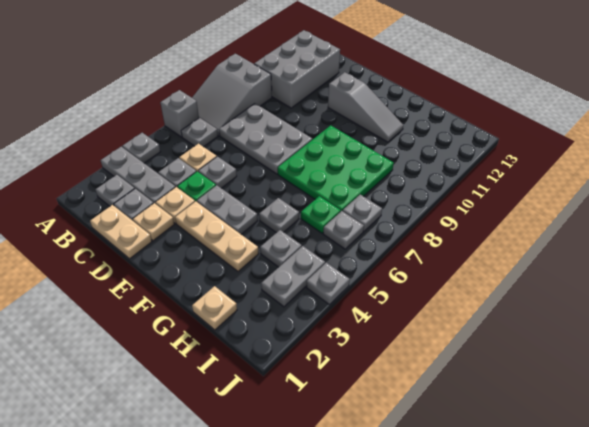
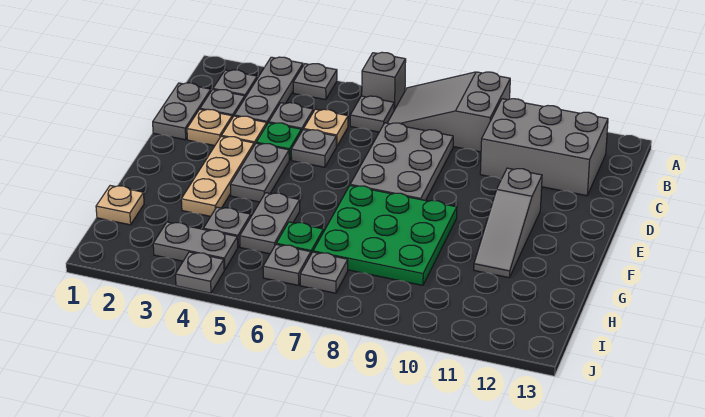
tan 1x2 plate [90,205,152,259] -> grey 1x2 plate [153,83,211,140]
grey 1x1 plate [259,198,299,233] -> grey 1x2 plate [240,193,300,254]

